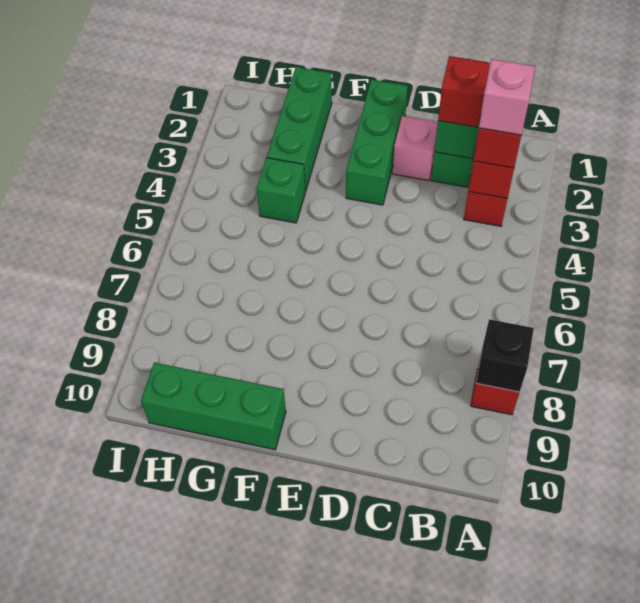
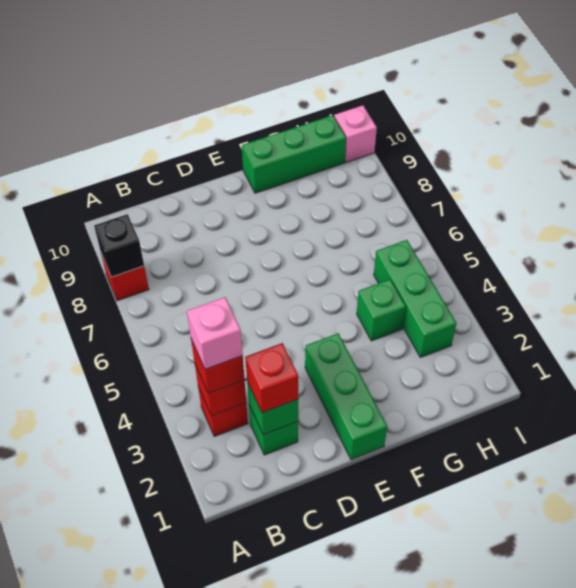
pink 1x1 brick [393,116,438,180] -> pink 1x1 brick moved to [334,105,377,162]
green 1x3 brick [267,67,332,191] -> green 1x3 brick moved to [374,240,457,357]

